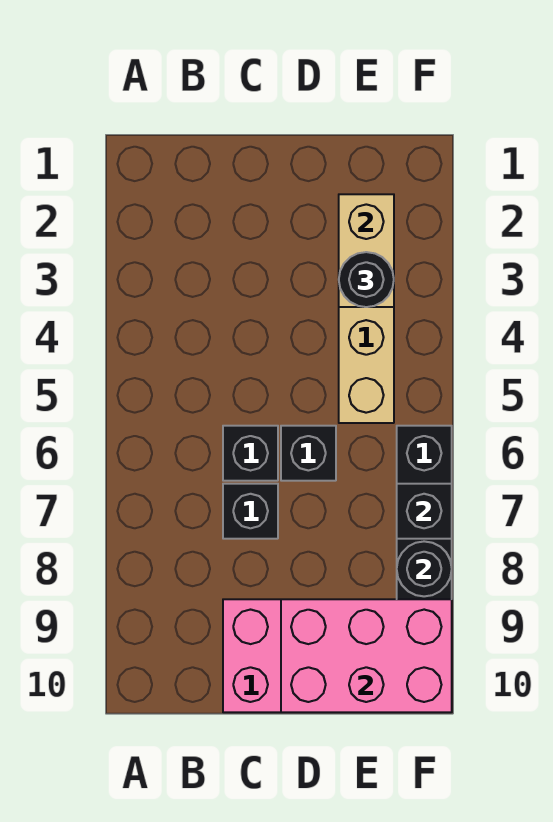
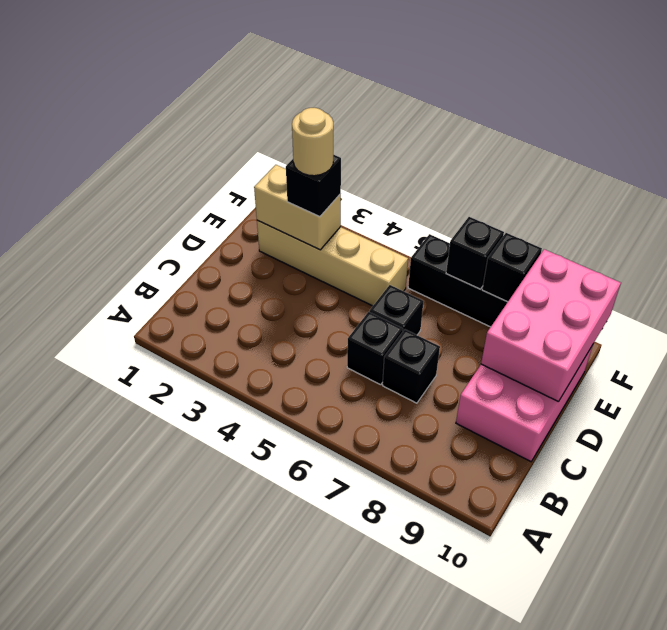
black 1x1 round brick [339,252,394,307] -> black 1x1 brick [286,154,341,217]
none -> tan 1x1 round brick [292,108,333,176]
black 1x1 round brick [397,541,452,596] -> black 1x1 brick [482,233,542,302]

